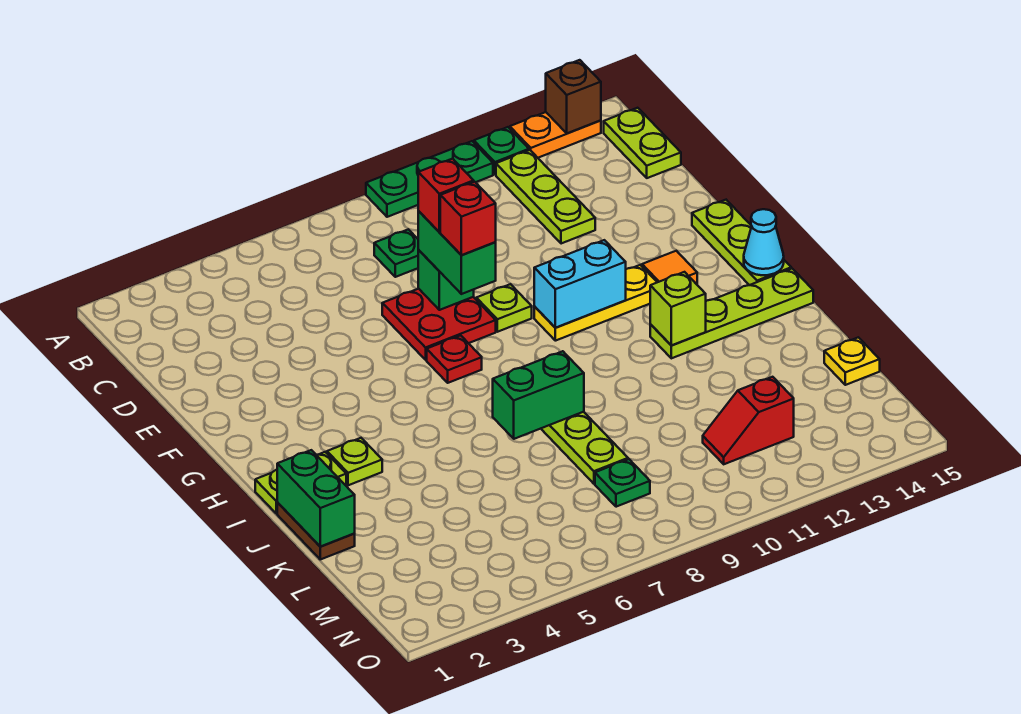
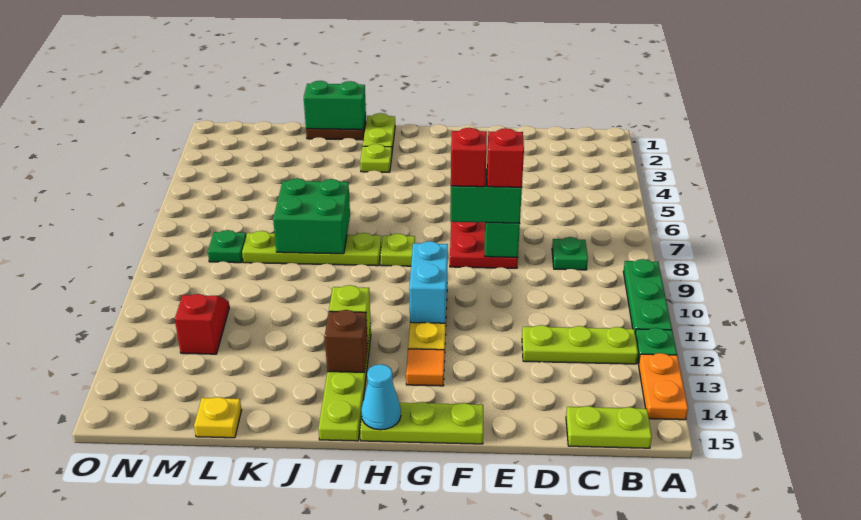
brown 1x1 brick [546,60,601,133] -> brown 1x1 brick moved to [325,310,368,372]
lime 1x1 plate [476,284,532,332] -> lime 1x1 plate moved to [380,234,415,266]
red 1x1 plate [427,335,482,383] -> none
green 1x2 brick [493,351,584,439] -> green 2x2 brick [273,178,350,254]

